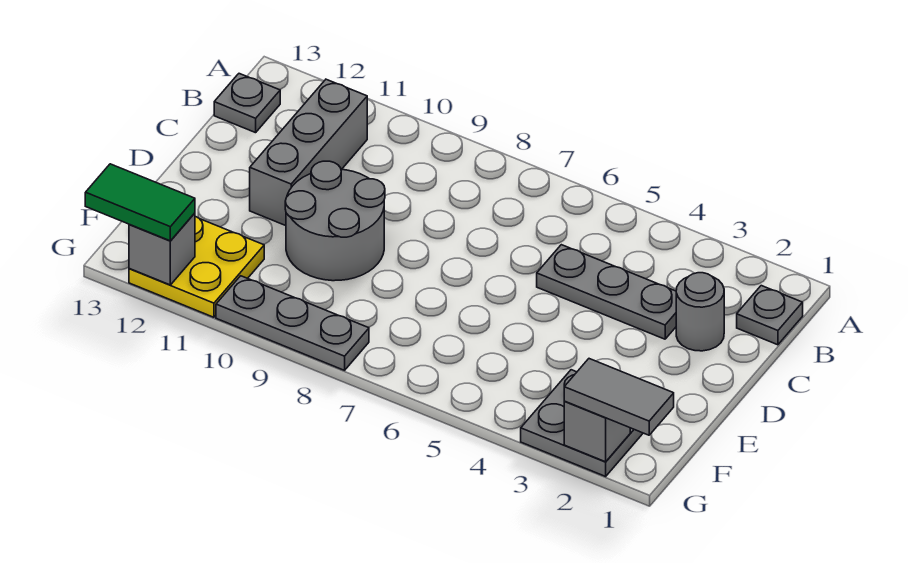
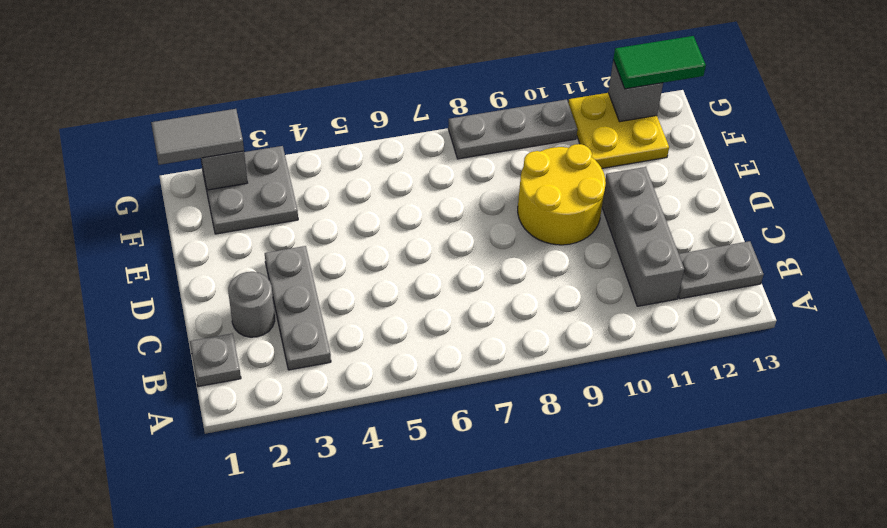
grey 1x1 plate [214,74,280,133] -> grey 1x2 plate [678,241,764,299]
grey 1x3 plate [537,245,676,339] -> grey 1x3 plate turned to [265,246,331,370]
grey 2x2 round brick [285,161,385,281] -> yellow 2x2 round brick [518,144,606,245]

